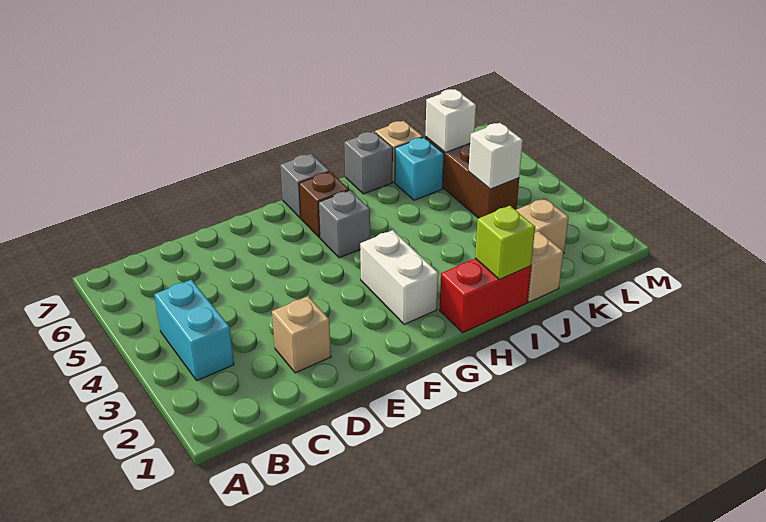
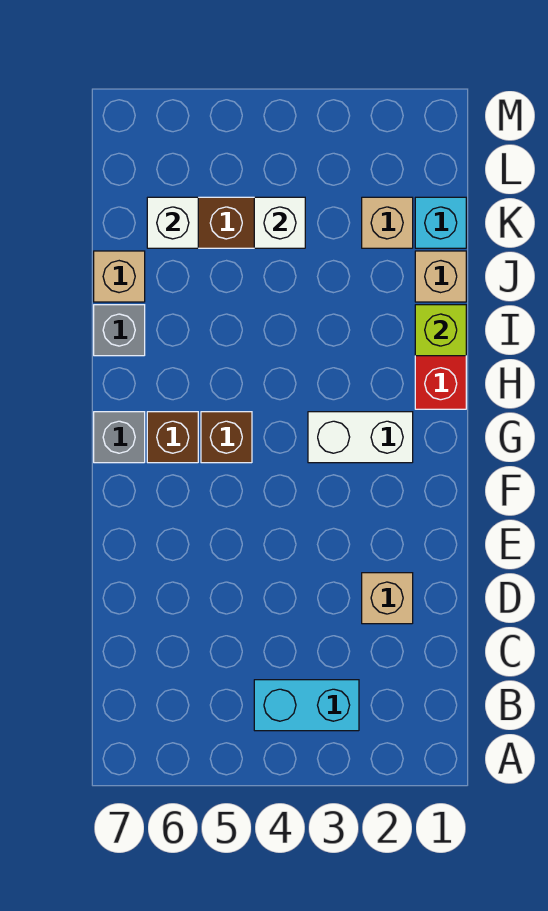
grey 1x1 brick [319,190,370,258] -> brown 1x1 brick [201,412,252,463]
cyan 1x1 brick [395,137,444,200] -> cyan 1x1 brick moved to [415,197,466,248]

